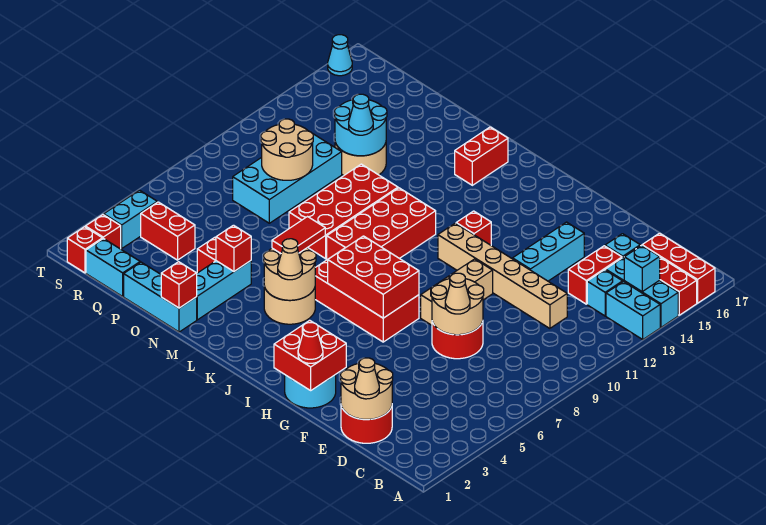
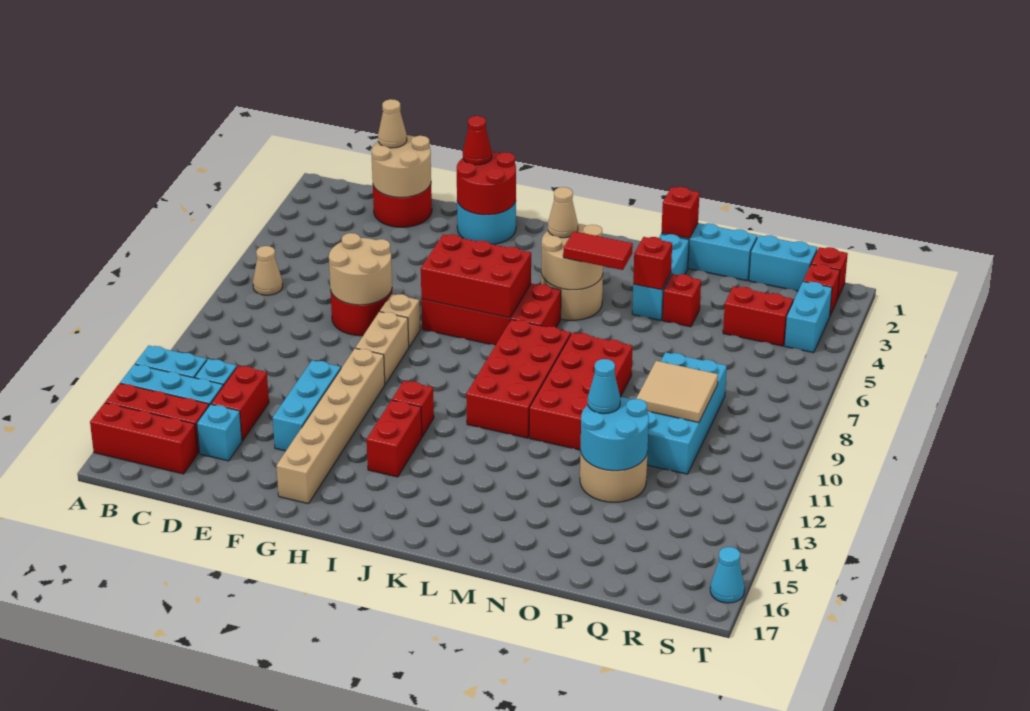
cyan 1x1 brick [624,245,660,291] -> none
tan 1x6 brick [438,223,567,328] -> tan 1x6 brick turned to [276,348,385,504]
tan 1x1 cone [445,273,470,314] -> tan 1x1 cone moved to [253,246,283,295]
red 2x2 brick [274,320,346,390] -> red 2x2 round brick [457,152,516,215]
red 1x2 tile [272,217,325,253] -> red 1x2 tile turned to [563,231,633,270]
red 1x2 brick [455,127,508,185] -> red 1x2 brick moved to [367,400,422,477]
tan 2x2 round brick [261,119,313,180] -> tan 2x2 tile [636,361,718,423]

